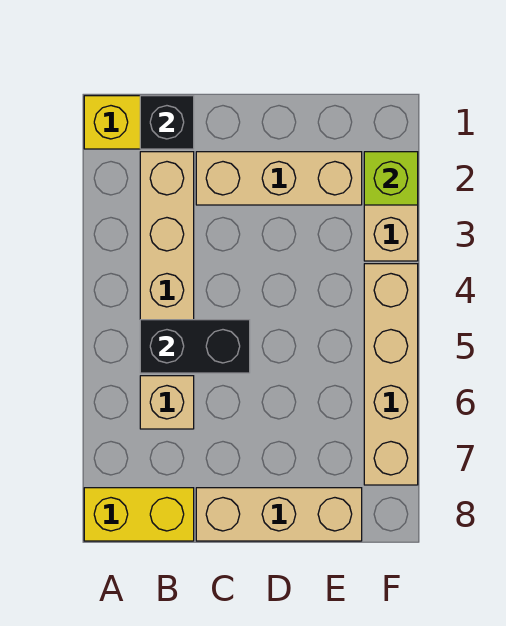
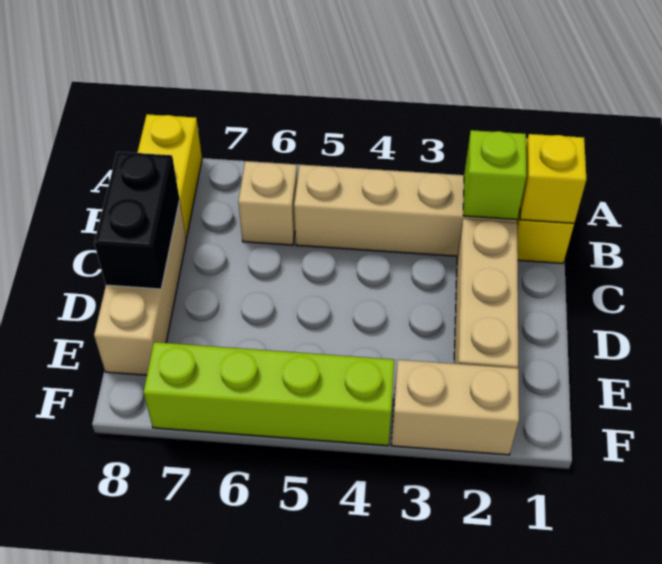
black 1x1 brick [140,96,194,149] -> yellow 1x1 brick [520,134,586,223]
black 1x2 brick [140,320,250,373] -> black 1x2 brick moved to [94,152,180,289]
lime 1x1 brick [364,152,418,205] -> lime 1x1 brick moved to [463,130,527,220]
tan 1x4 brick [364,264,418,485] -> lime 1x4 brick [143,342,395,446]

